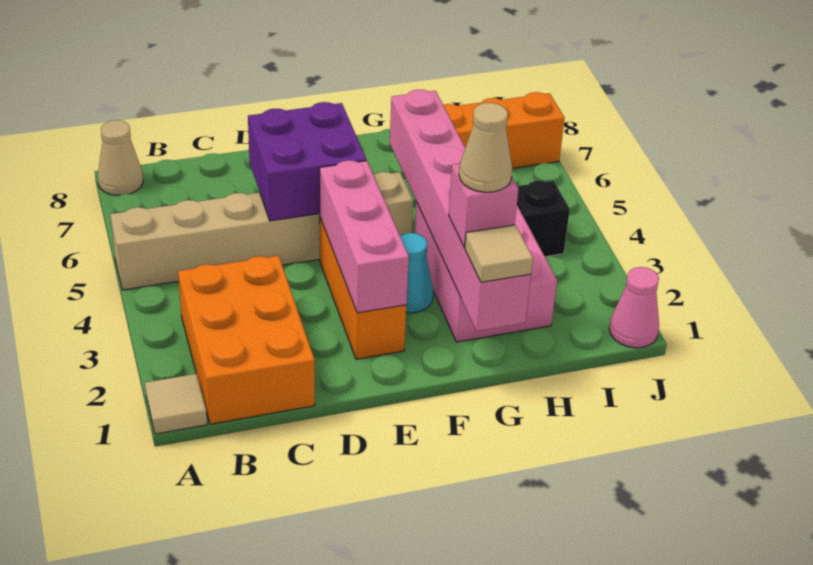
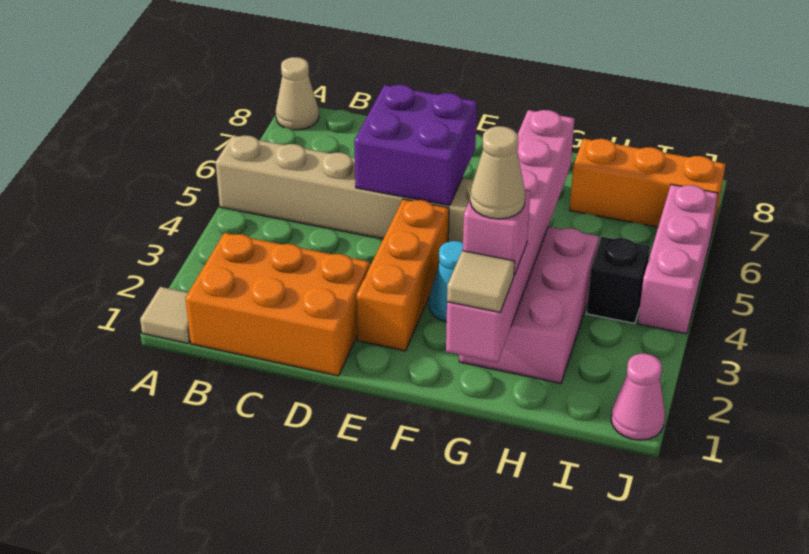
orange 2x3 brick [178,256,315,424] -> orange 2x3 brick turned to [185,233,370,376]
pink 1x3 brick [320,160,409,313] -> pink 1x3 brick moved to [638,184,718,334]

